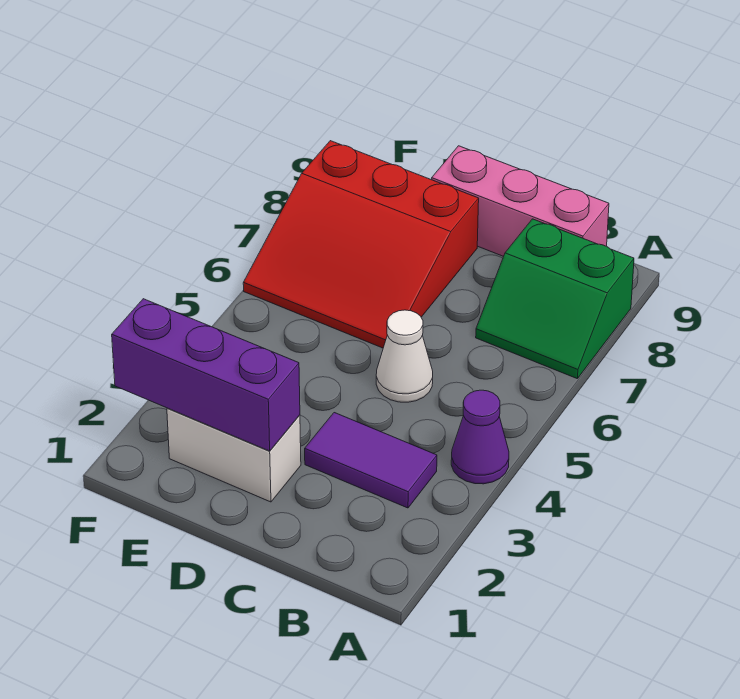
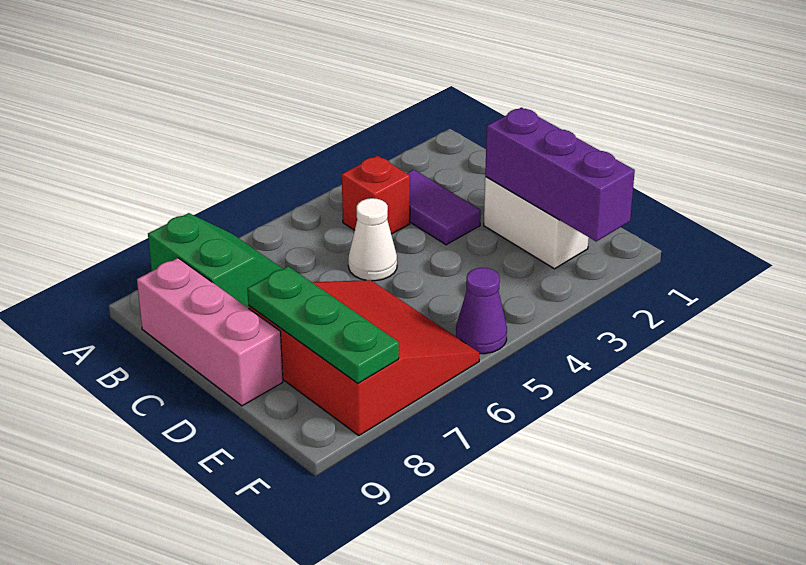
purple 1x1 cone [451,390,509,484] -> purple 1x1 cone moved to [456,268,507,354]
none -> red 1x1 brick [342,156,410,234]
none -> green 1x3 plate [247,266,399,383]

